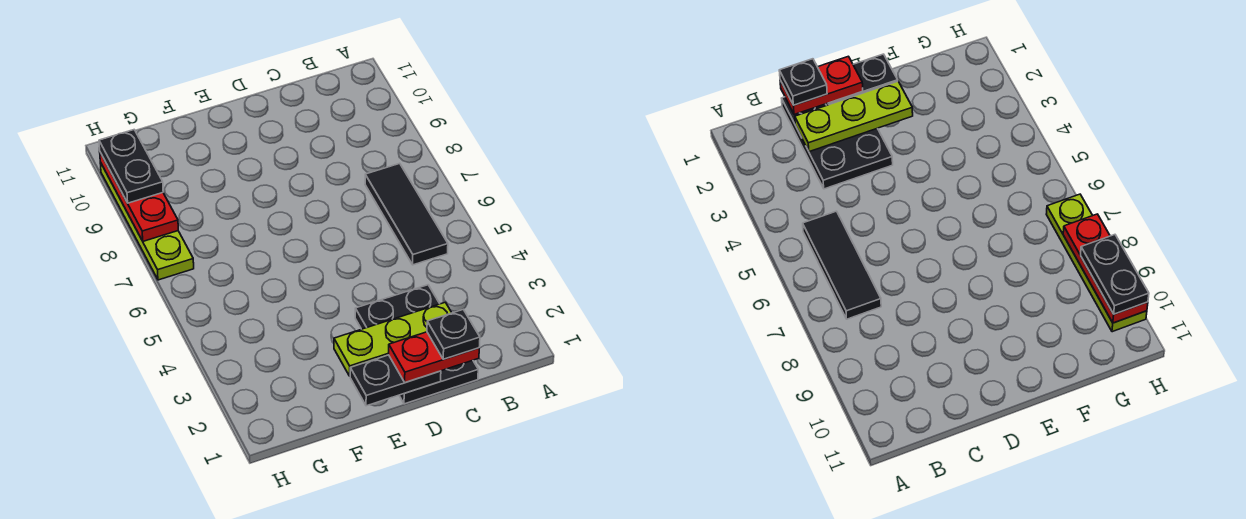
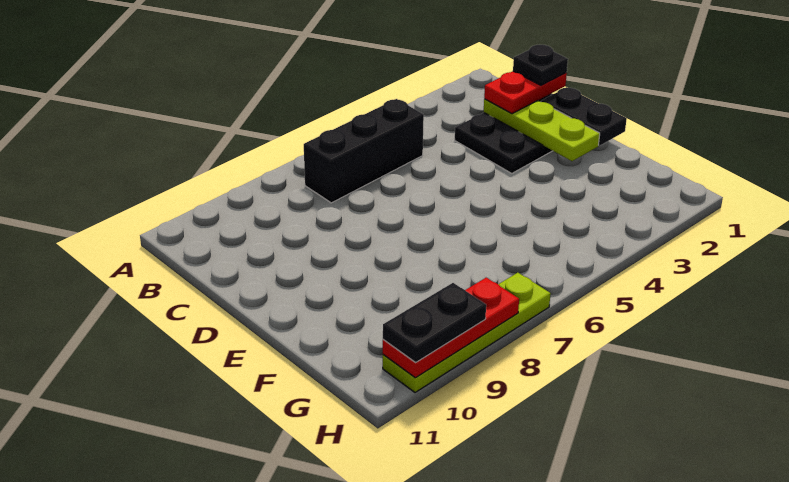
black 1x3 tile [365,163,448,265] -> black 1x3 brick [304,99,424,203]
red 1x2 plate [389,332,479,383] -> red 1x2 plate turned to [484,71,567,114]

